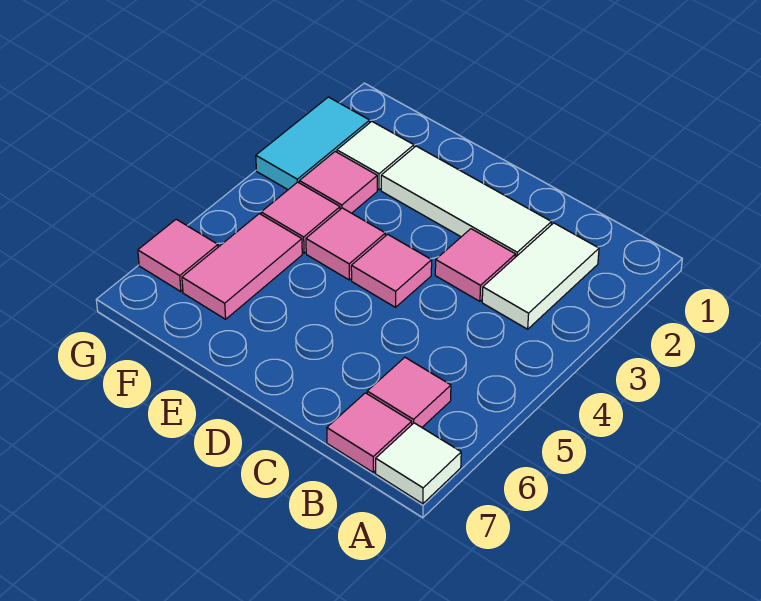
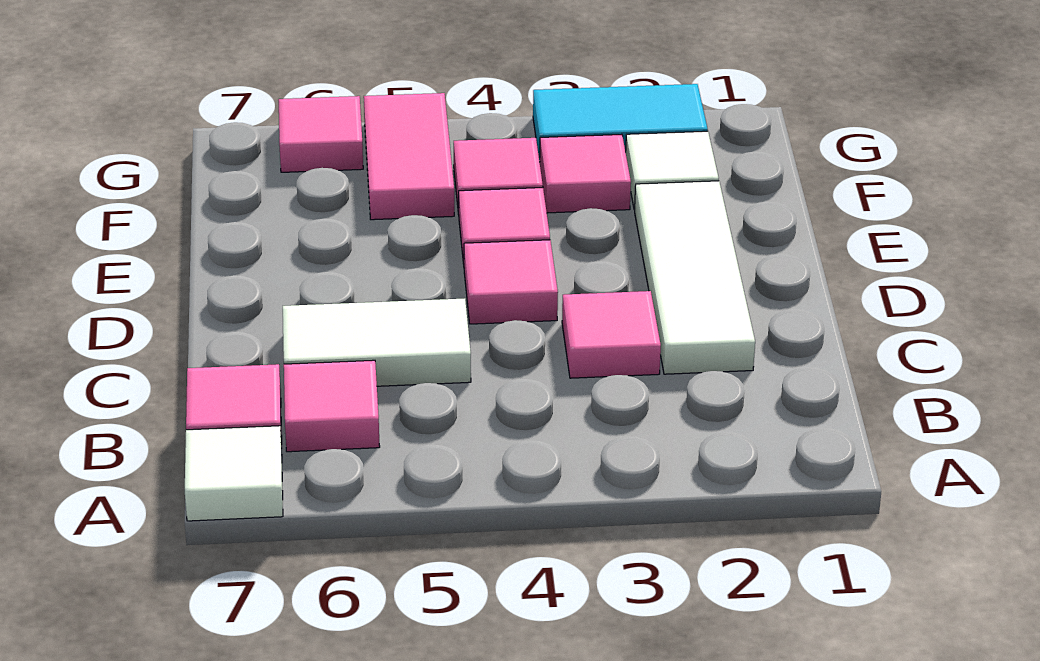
white 1x2 tile [482,223,599,329] -> white 1x2 tile moved to [283,299,471,386]
pink 1x2 tile [182,214,302,319] -> pink 1x2 tile turned to [364,93,454,220]

